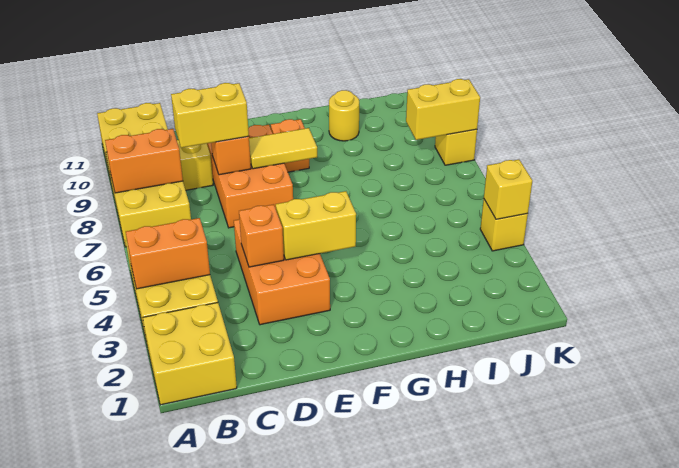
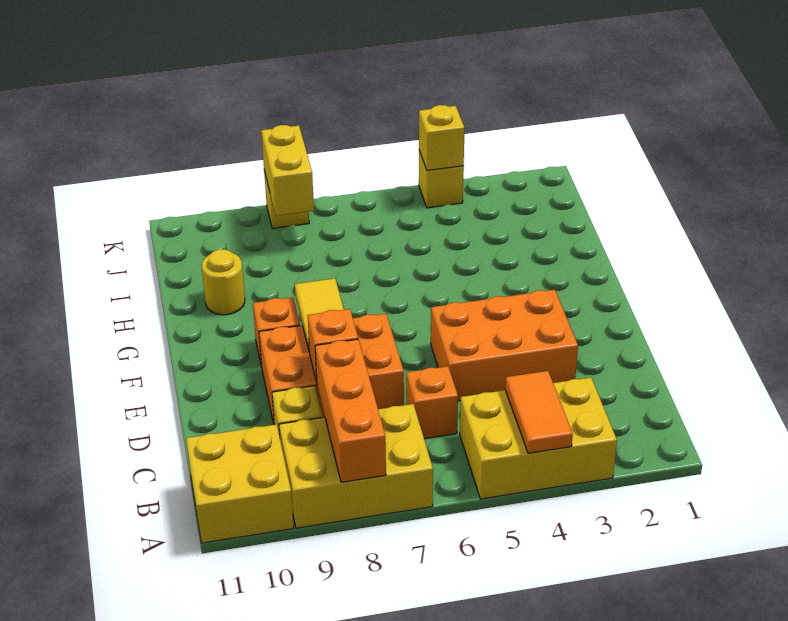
yellow 2x2 brick [143,303,237,405] -> none
orange 1x2 brick [126,218,210,289] -> orange 1x2 tile [505,371,573,453]
orange 1x2 brick [105,129,183,193] -> orange 1x3 brick [315,339,386,482]
yellow 1x2 brick [171,83,249,148] -> none
orange 1x1 brick [239,204,284,267] -> orange 1x1 brick moved to [406,366,458,439]
yellow 1x2 brick [276,191,356,260] -> none

